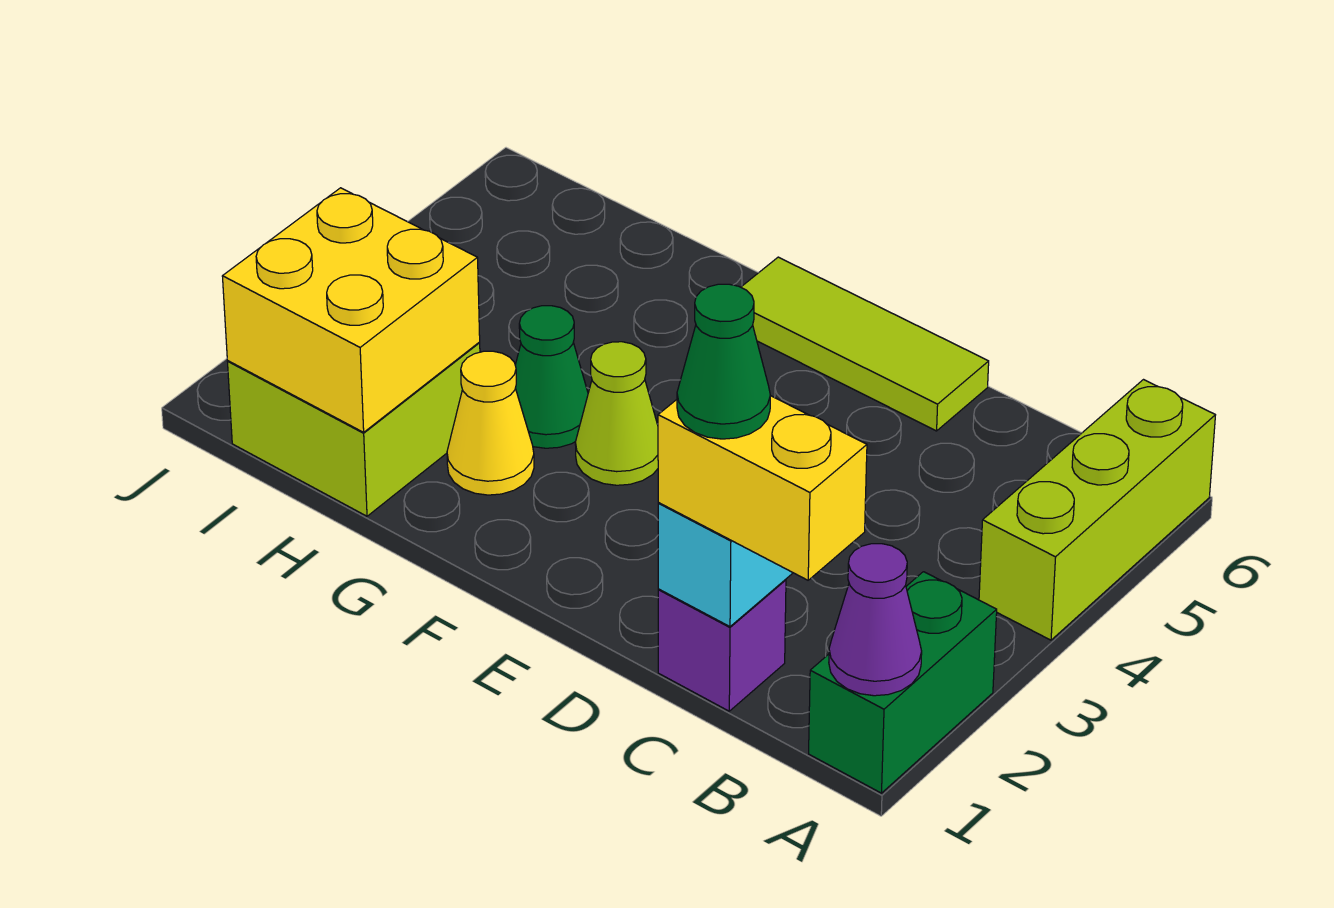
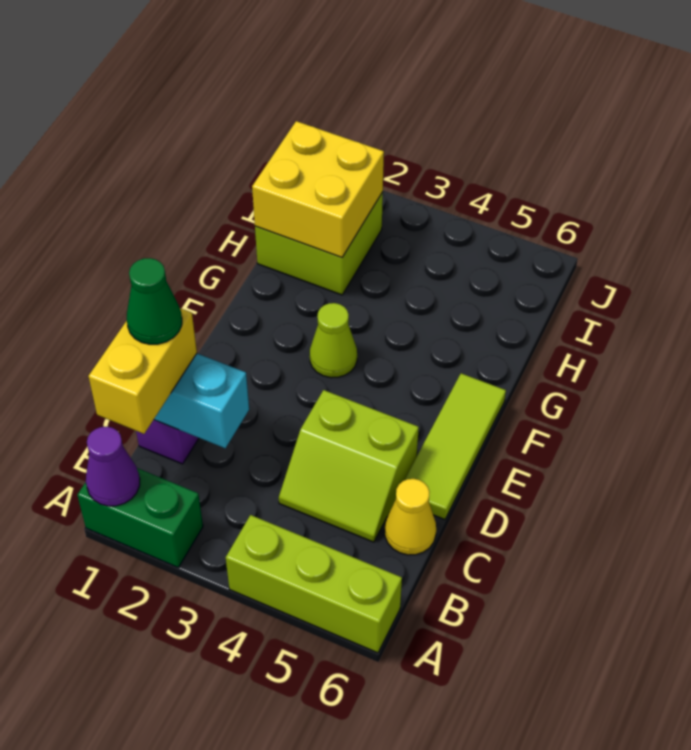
none -> lime 2x2 slope [279,390,419,542]
yellow 1x1 cone [447,351,534,495] -> yellow 1x1 cone moved to [385,479,436,555]
green 1x1 cone [515,306,588,448] -> none

